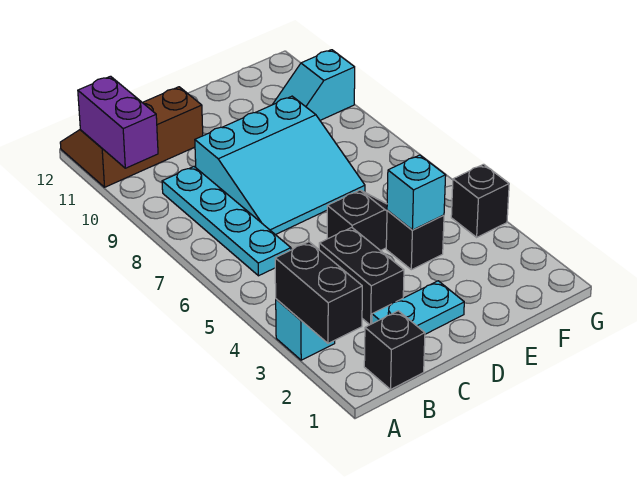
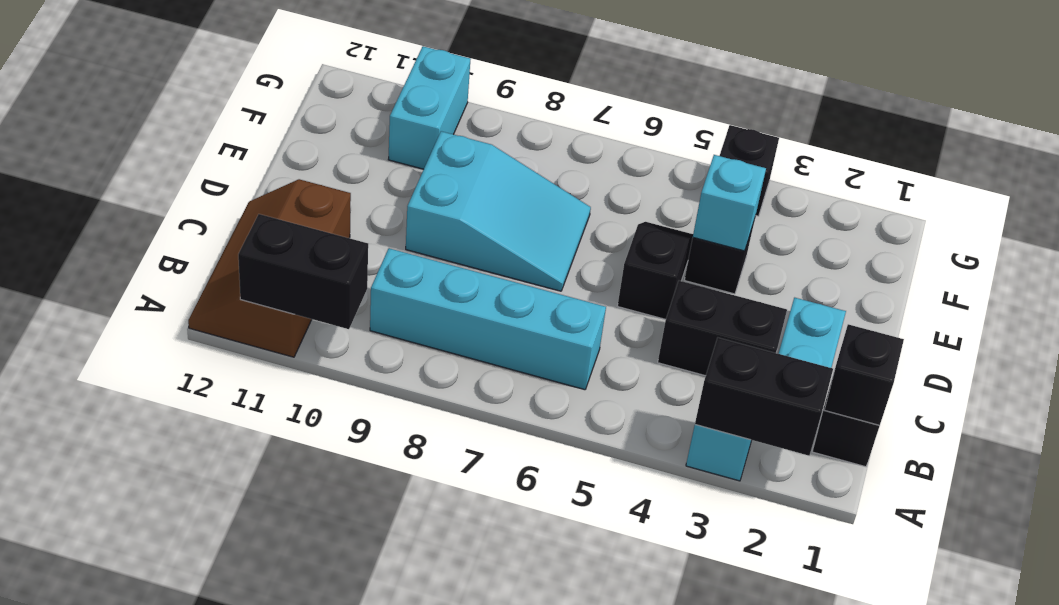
purple 1x2 brick [78,76,158,168] -> black 1x2 brick [238,214,368,329]
none -> black 1x1 brick [824,324,904,425]
cyan 1x4 plate [162,167,291,276] -> cyan 1x4 brick [370,248,606,390]
cyan 3x3 slope [195,96,365,235] -> cyan 2x3 slope [406,131,591,291]
cyan 1x2 slope [272,50,355,120] -> cyan 1x2 brick [388,46,471,169]

